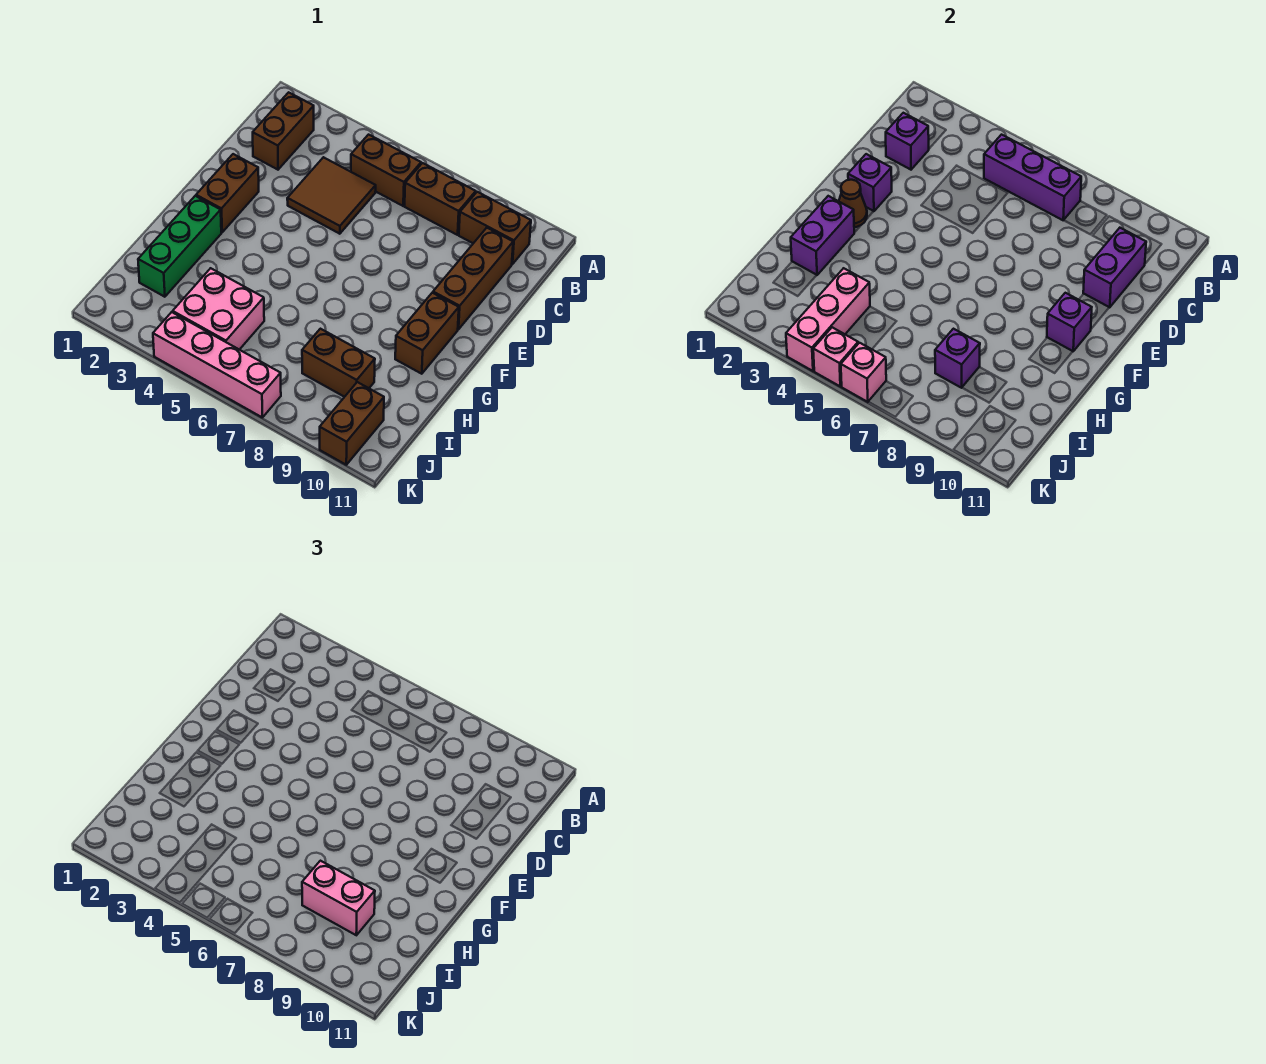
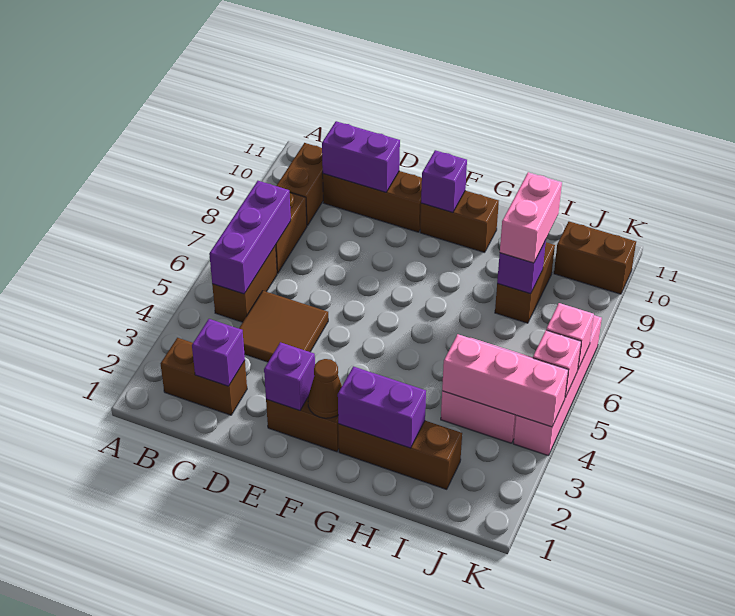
green 1x3 brick [138,196,221,297] -> brown 1x3 brick [338,421,462,489]

